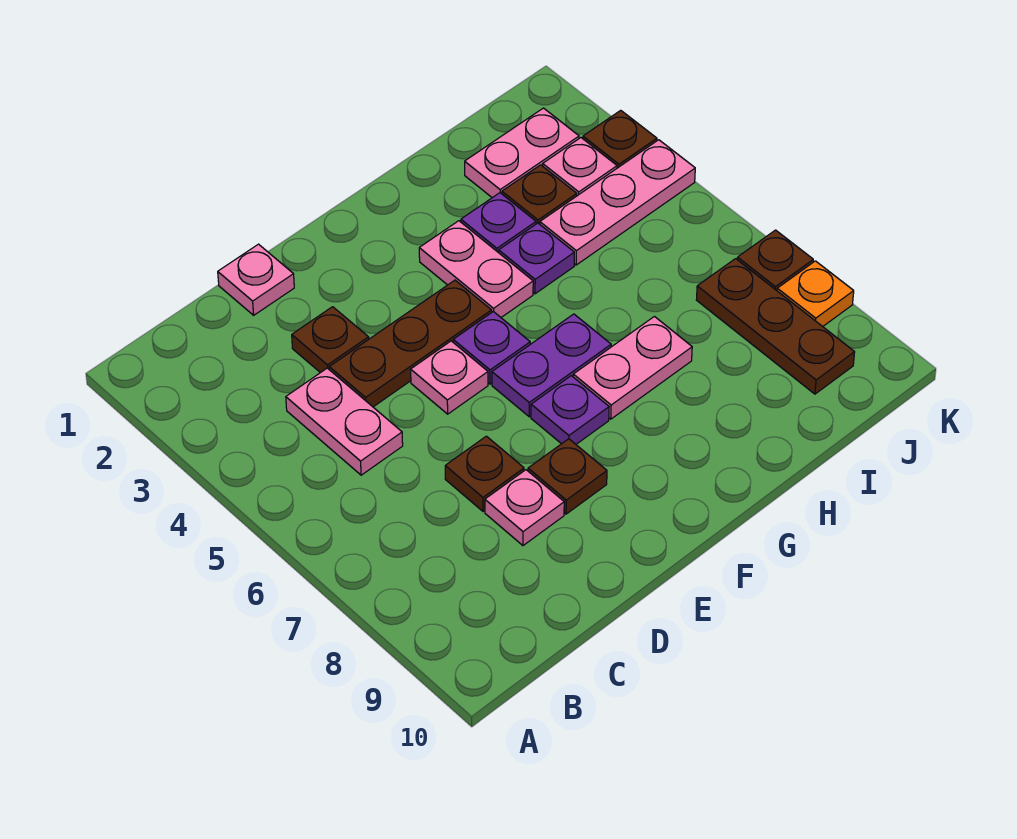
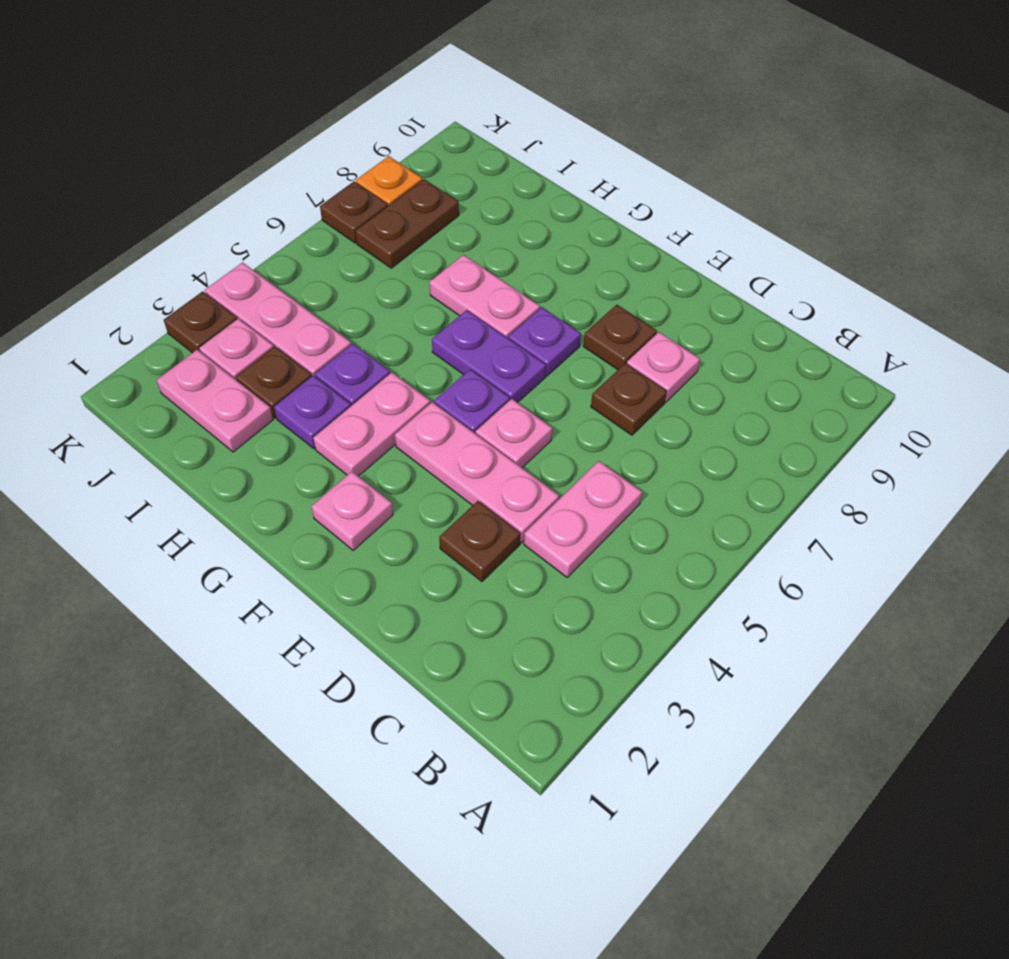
pink 1x1 plate [218,244,294,315] -> pink 1x1 plate moved to [311,472,393,550]
brown 1x3 plate [329,280,492,407] -> pink 1x3 plate [395,402,559,543]
brown 1x3 plate [696,259,855,394] -> brown 1x2 plate [355,179,459,268]

